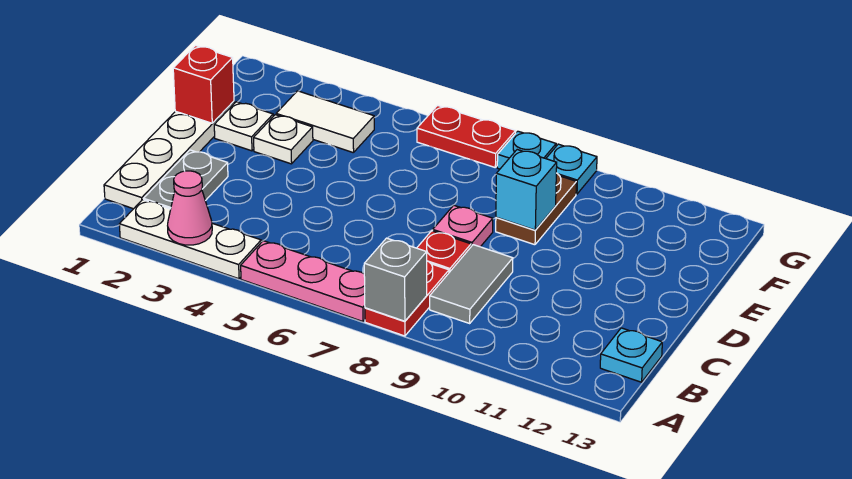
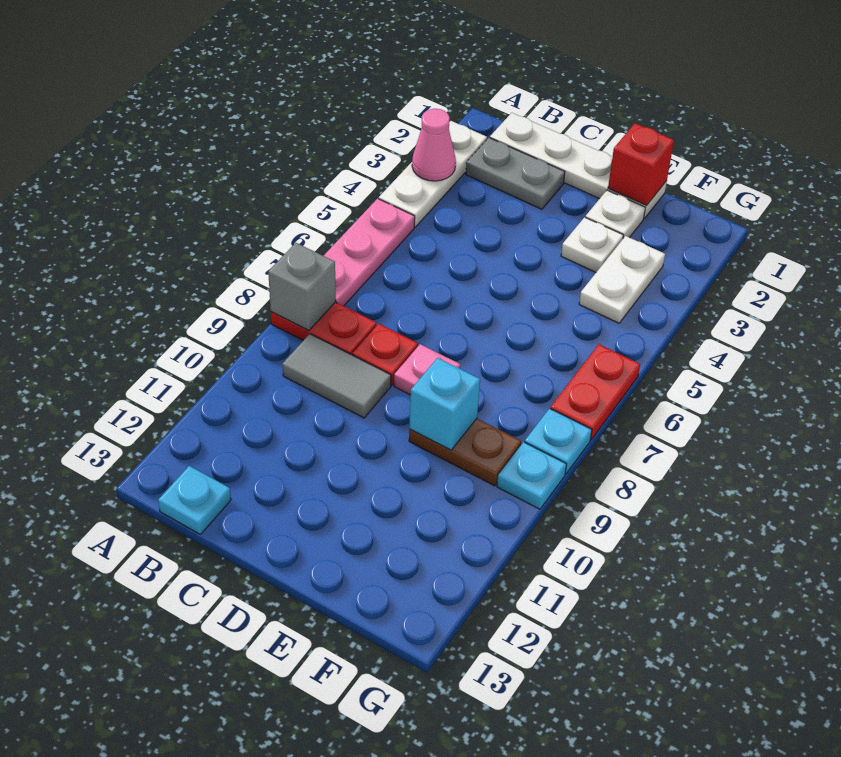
white 1x2 tile [276,91,374,153] -> white 1x2 plate [579,236,665,323]

